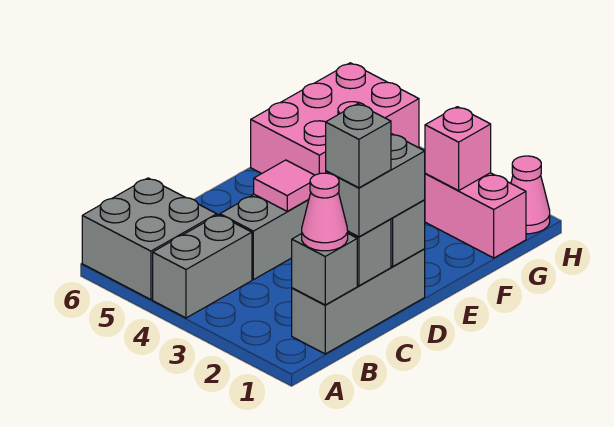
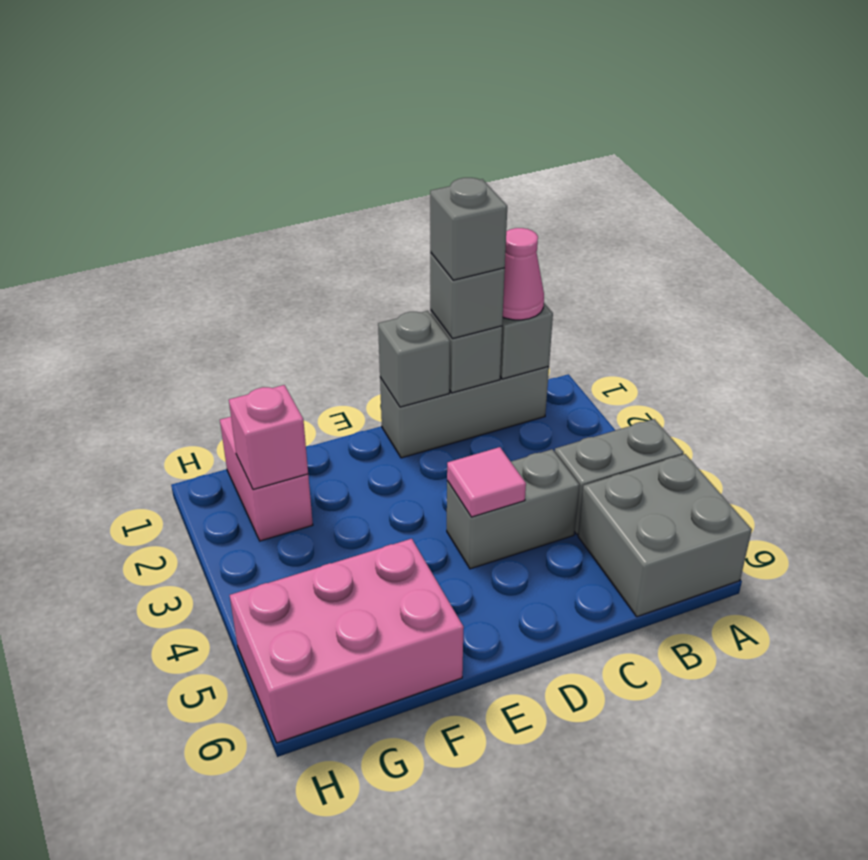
grey 1x2 brick [326,134,425,237] -> grey 1x1 brick [430,253,505,339]
pink 1x1 cone [511,156,550,234] -> none

